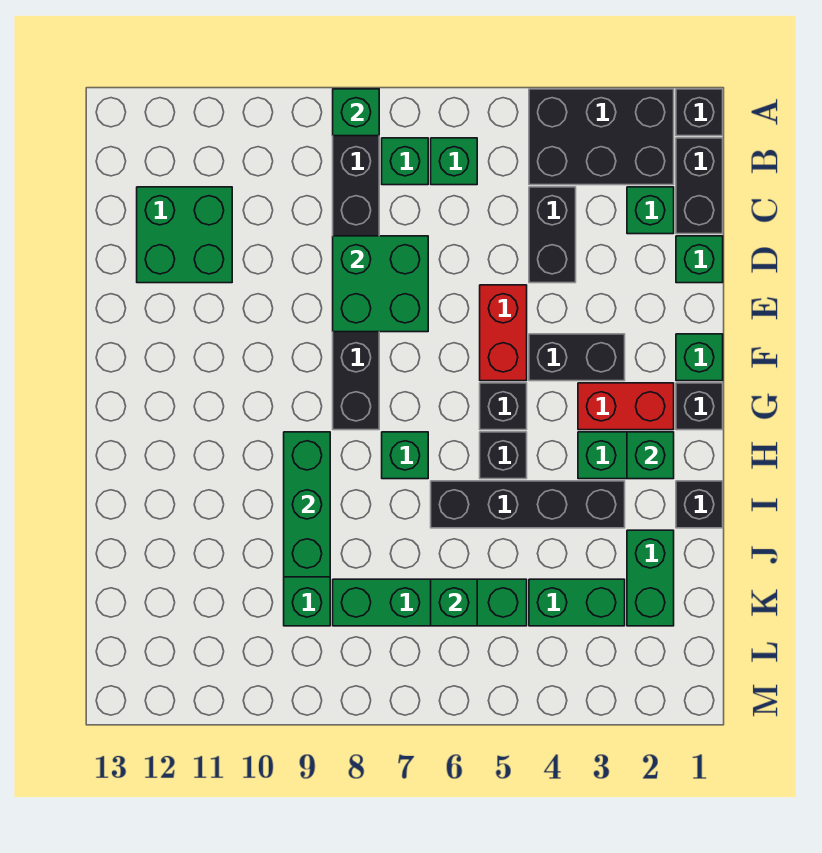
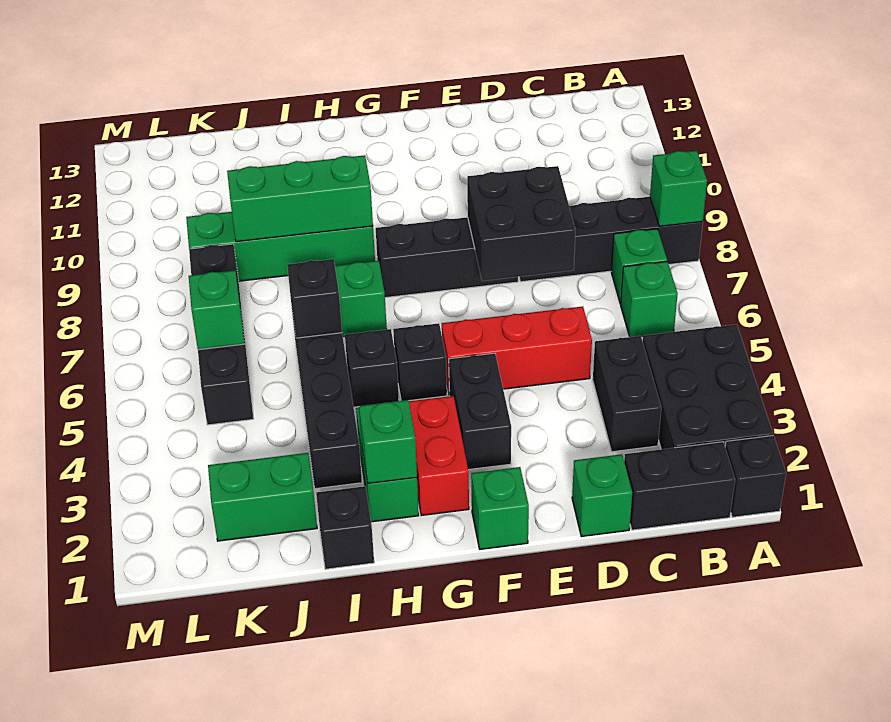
green 1x1 brick [627,187,674,234] -> none
black 1x2 brick [529,187,576,283] -> black 1x2 brick turned to [593,336,661,452]
green 2x2 brick [137,187,232,283] -> none
green 2x2 brick [333,236,428,332] -> black 2x2 brick [467,166,575,281]
red 1x2 brick [480,285,527,381] -> red 1x3 brick [442,306,592,395]
black 1x1 brick [676,383,723,430] -> black 1x1 brick moved to [287,259,342,338]
green 1x2 brick [529,579,625,626] -> none
green 1x4 brick [333,579,527,626] -> black 1x4 brick [189,244,254,425]

